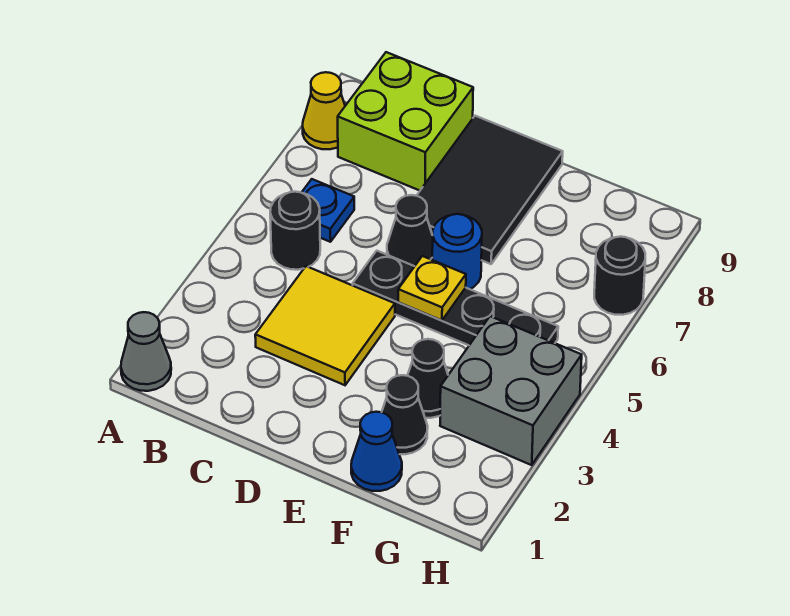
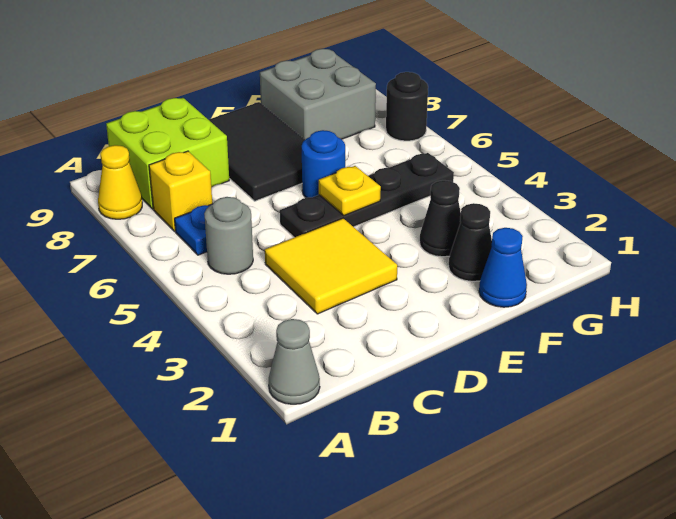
black 1x1 round brick [270,192,320,270] -> grey 1x1 round brick [204,197,253,274]
none -> yellow 1x1 brick [149,151,212,232]
black 1x1 cone [387,195,433,266] -> none
grey 2x2 brick [440,316,582,465] -> grey 2x2 brick moved to [260,49,376,140]

